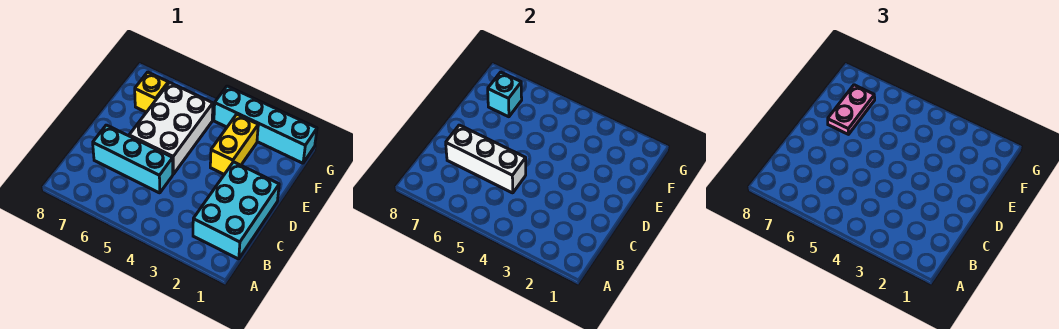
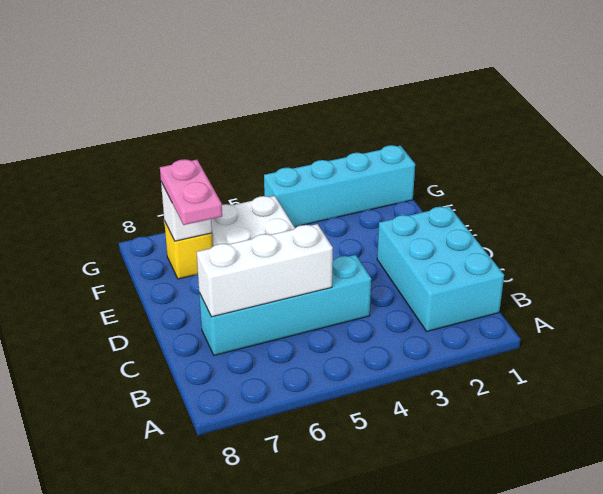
cyan 1x3 brick [93,125,173,193] -> cyan 1x4 brick [199,255,371,355]
yellow 1x2 brick [210,114,258,174] -> none
cyan 1x1 brick [488,72,522,117] -> white 1x1 brick [161,182,212,241]

